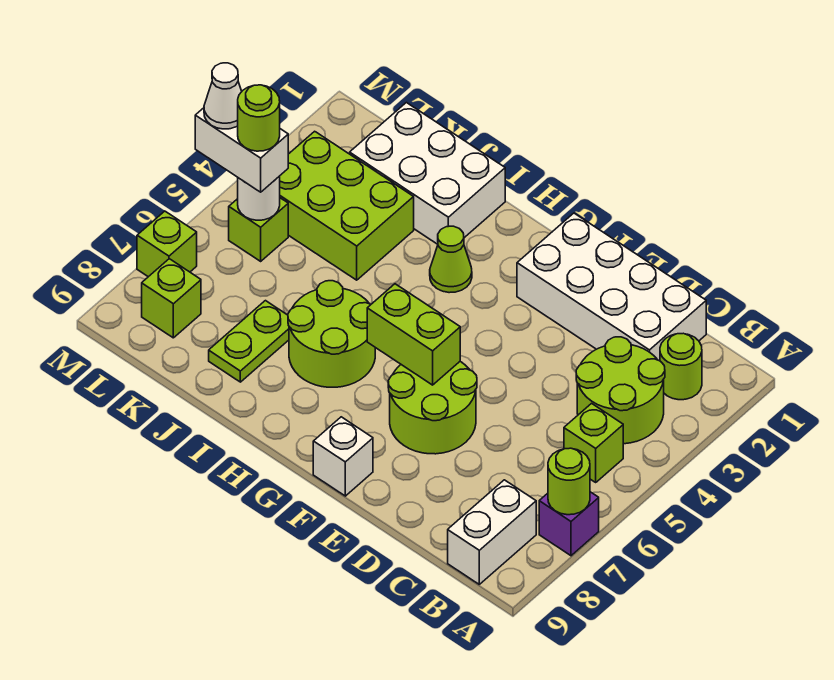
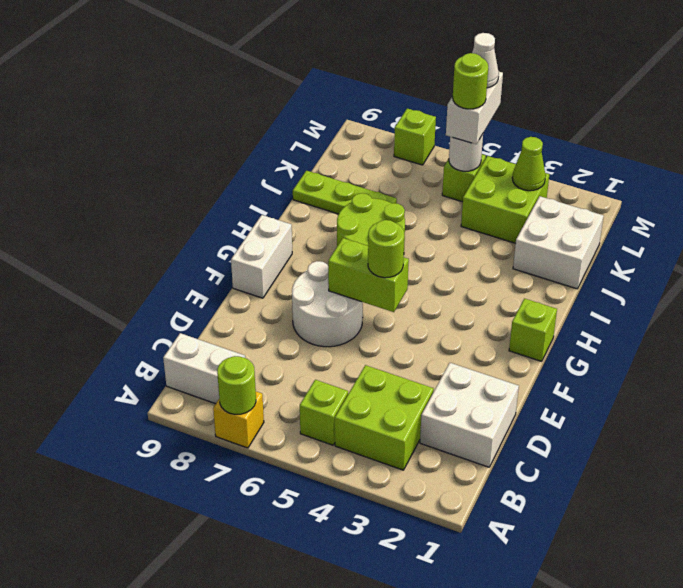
purple 1x1 brick [539,492,599,556] -> yellow 1x1 brick [213,392,264,448]
lime 1x1 round brick [660,333,702,400] -> lime 1x1 round brick moved to [368,220,404,278]
lime 2x2 round brick [576,337,665,444] -> lime 2x2 brick [335,365,434,470]
white 2x4 brick [517,213,706,361] -> white 2x2 brick [420,363,519,467]
lime 2x2 round brick [388,362,477,454] -> white 2x2 round brick [292,261,363,347]
lime 1x2 brick [367,284,460,385] -> lime 1x2 brick turned to [328,238,409,312]
white 1x1 brick [313,417,373,496] -> white 1x2 brick [231,215,292,298]
lime 1x1 cone [430,226,472,293] -> lime 1x1 cone moved to [512,137,546,191]
white 2x3 brick [350,103,505,244] -> white 2x2 brick [513,196,604,289]
lime 2x3 brick [280,131,414,280] -> lime 2x2 brick [461,156,549,243]
lime 1x2 plate [209,301,289,382] -> lime 1x3 plate [293,171,397,214]
lime 1x1 brick [142,259,201,338] -> lime 1x1 brick moved to [509,299,557,361]

